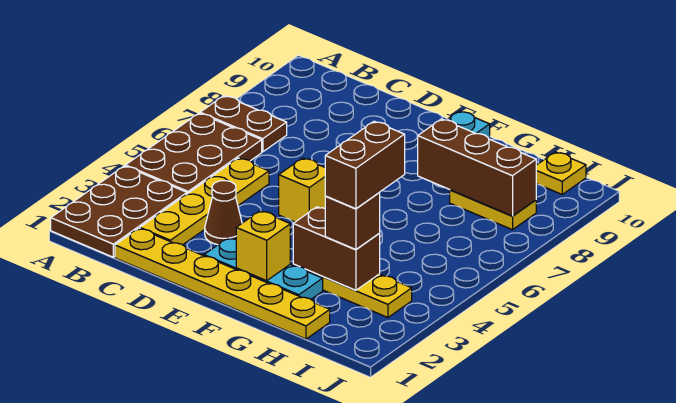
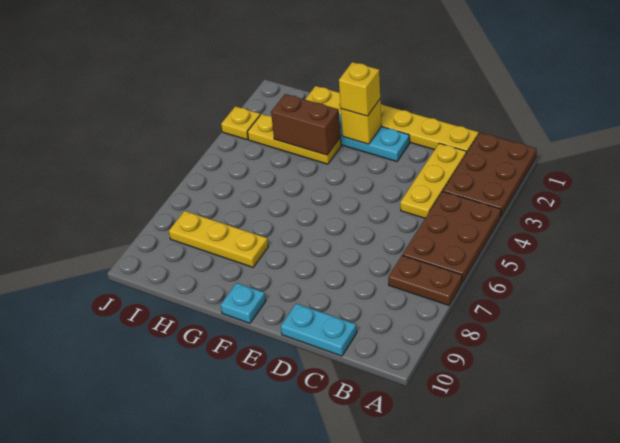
yellow 1x4 plate [140,158,269,245] -> yellow 1x3 plate [400,143,466,218]
none -> cyan 1x2 plate [281,304,357,356]
brown 1x1 cone [205,181,242,245] -> none
yellow 1x1 brick [279,158,326,222] -> yellow 1x1 brick moved to [339,62,380,116]
brown 1x3 brick [418,119,536,216] -> none
brown 1x1 brick [325,193,380,250] -> none
brown 1x2 brick [325,121,405,209] -> none
yellow 1x2 plate [450,190,536,230] -> yellow 1x3 plate [169,211,268,267]
yellow 1x1 plate [536,152,586,194] -> yellow 1x1 plate moved to [221,106,260,140]

